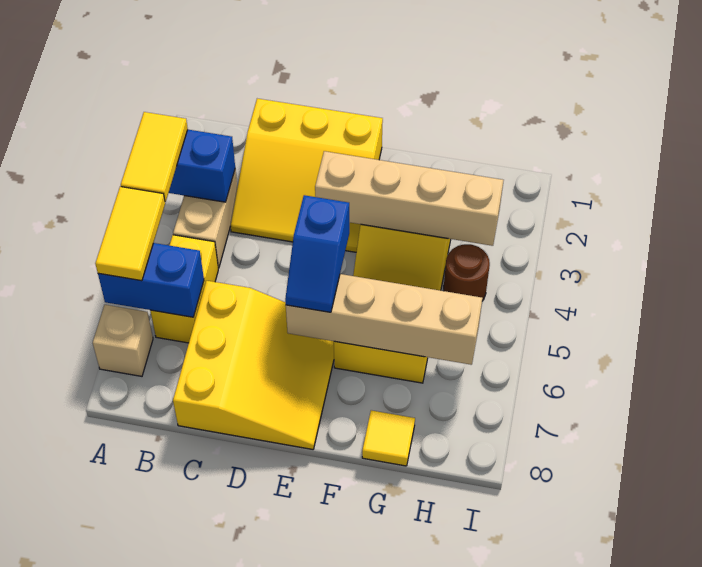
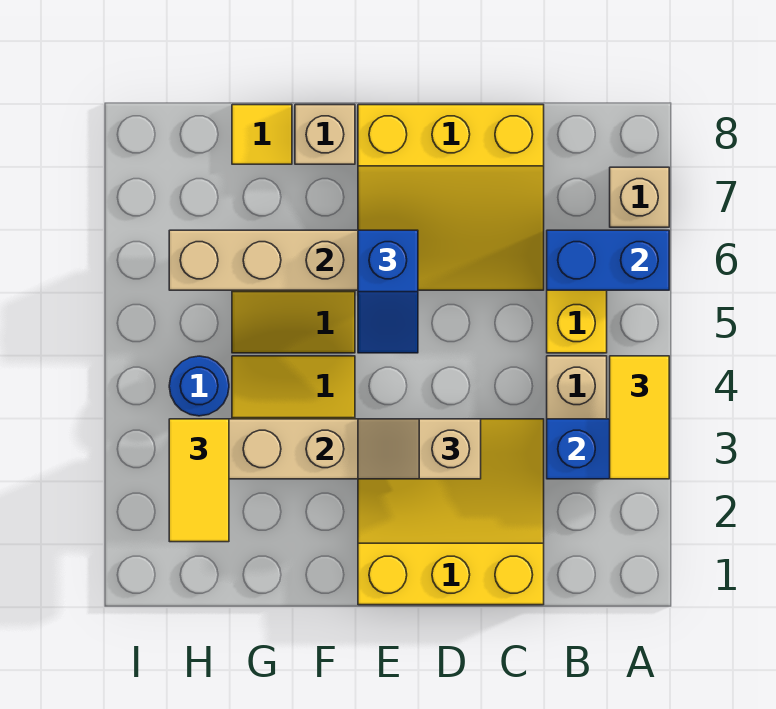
yellow 1x2 tile [95,187,165,281] -> yellow 1x2 tile moved to [169,419,229,542]
yellow 3x3 slope [173,281,334,449] -> yellow 3x3 slope turned to [358,105,544,290]
none -> tan 1x2 slope [358,419,481,479]
blue 1x2 slope [285,195,349,312] -> blue 1x2 slope turned to [358,230,418,353]
none -> tan 1x1 brick [295,105,355,164]
brown 1x1 round brick [444,244,490,301] -> blue 1x1 round brick [169,356,229,416]

